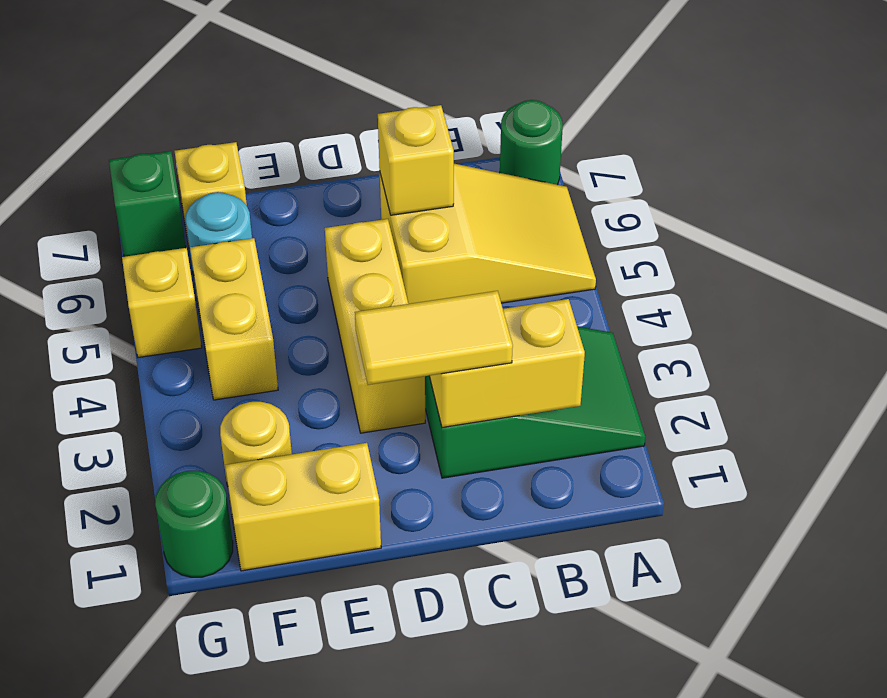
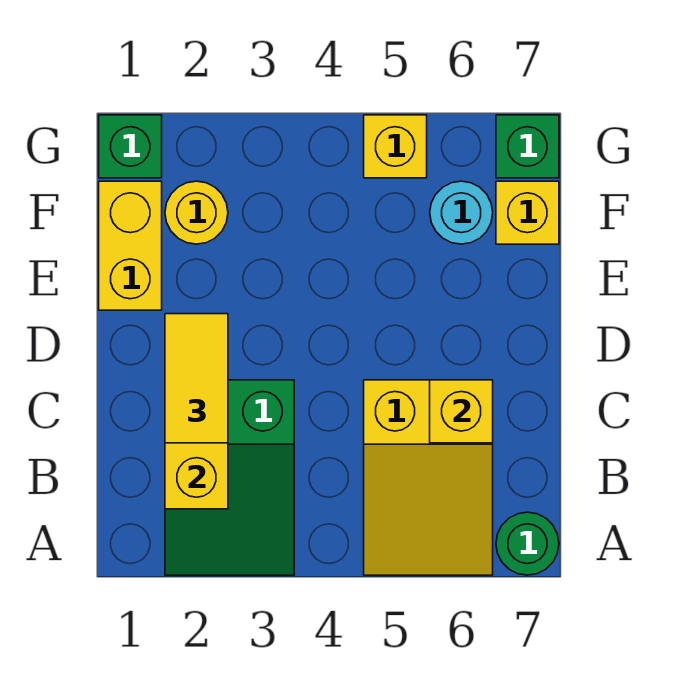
yellow 1x3 brick [325,219,425,433] -> none
yellow 1x2 brick [190,238,278,400] -> none
green 1x1 round brick [155,471,233,577] -> green 1x1 brick [99,115,162,178]

